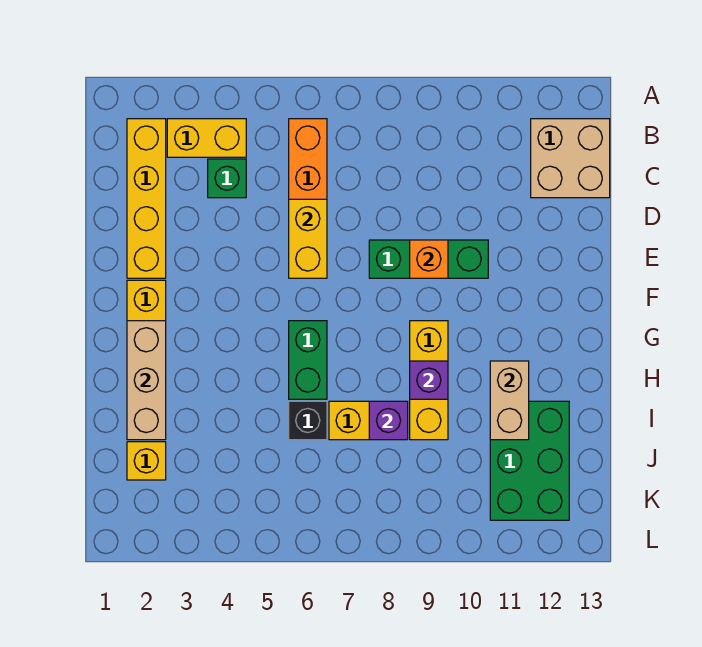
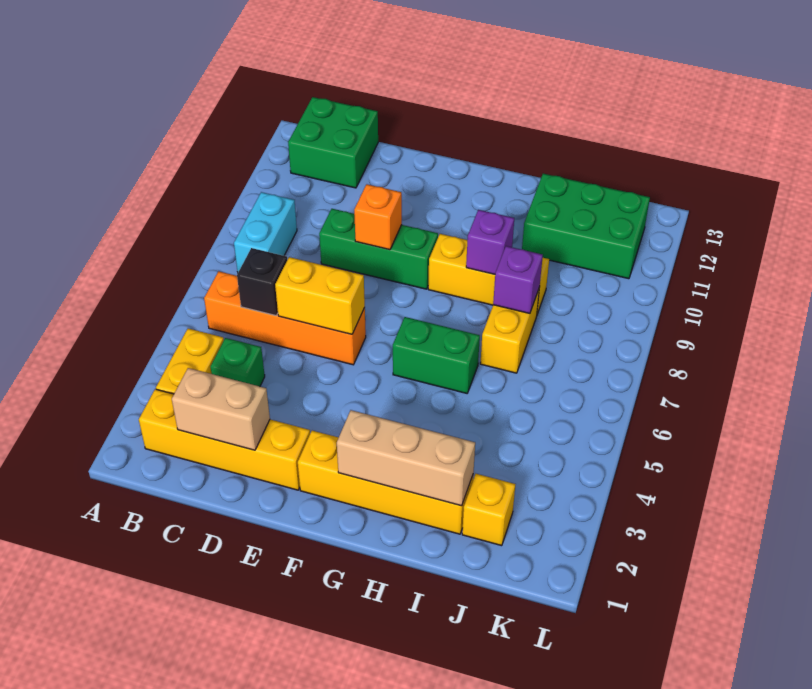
none -> cyan 1x2 brick [234,192,297,272]
tan 2x2 brick [531,119,610,198] -> green 2x2 brick [288,97,378,188]
green 1x3 brick [369,240,488,278] -> green 1x3 brick turned to [319,209,438,289]
tan 1x2 brick [490,361,529,440] -> tan 1x2 brick moved to [172,368,270,450]
black 1x1 brick [289,401,327,440] -> black 1x1 brick moved to [237,248,287,315]

